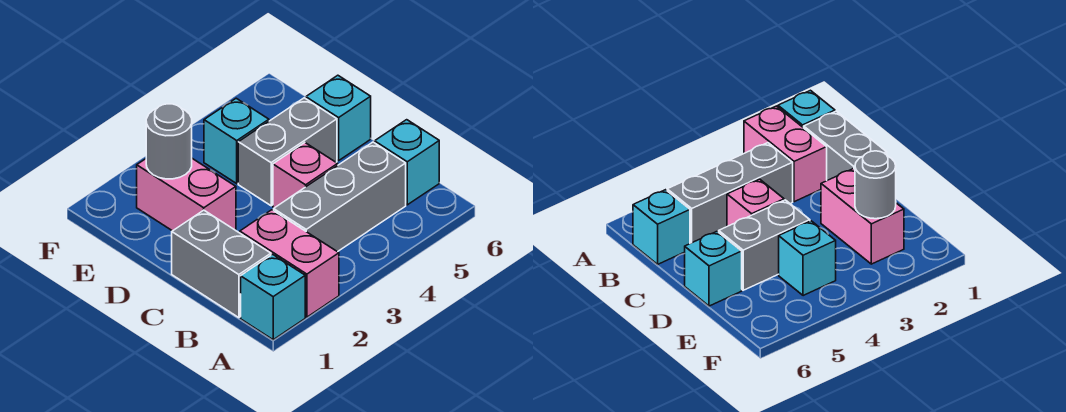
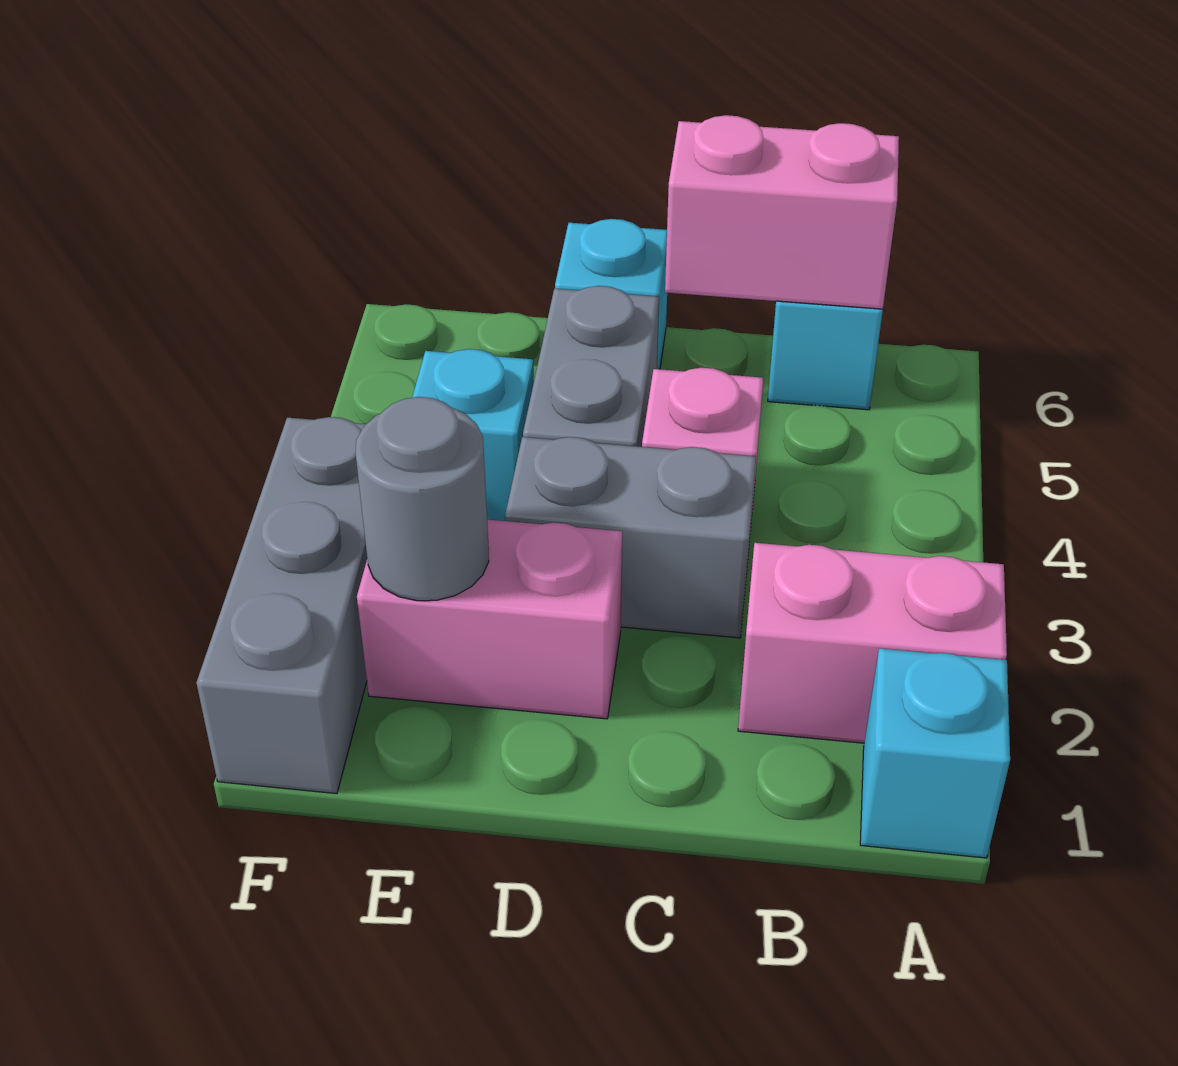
grey 1x2 brick [172,210,271,318] -> grey 1x2 brick moved to [505,437,756,638]
grey 1x3 brick [274,142,406,252] -> grey 1x3 brick moved to [196,417,367,794]
none -> pink 1x2 brick [665,115,899,309]

